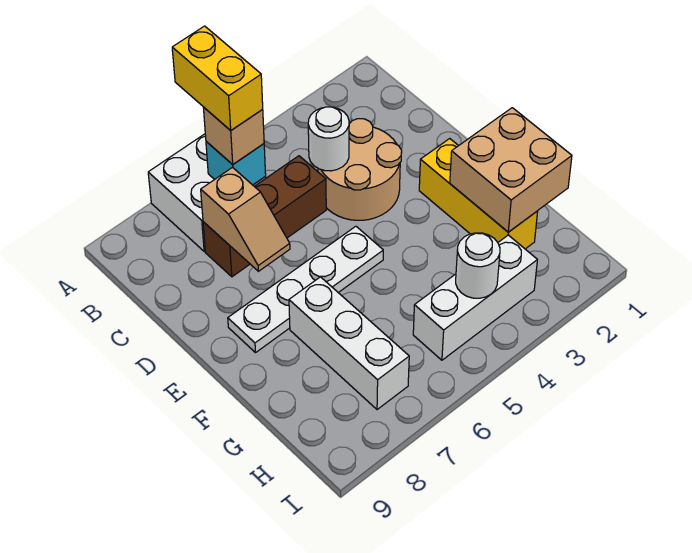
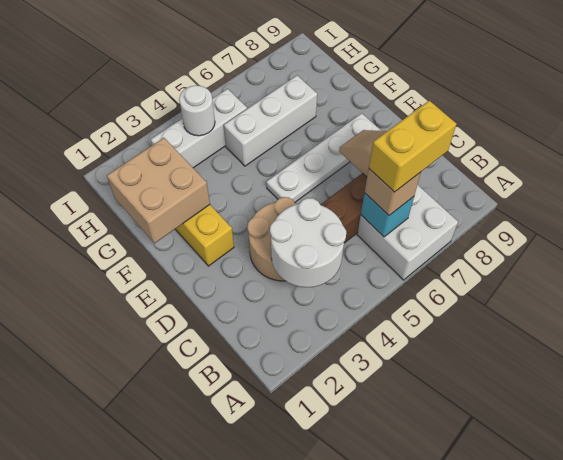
yellow 1x2 brick [172,26,263,130] -> yellow 1x2 brick turned to [369,101,456,192]
white 1x1 round brick [308,107,349,171] -> white 2x2 round brick [270,198,346,287]
white 1x3 brick [289,277,409,410] -> white 1x3 brick turned to [224,76,317,166]

